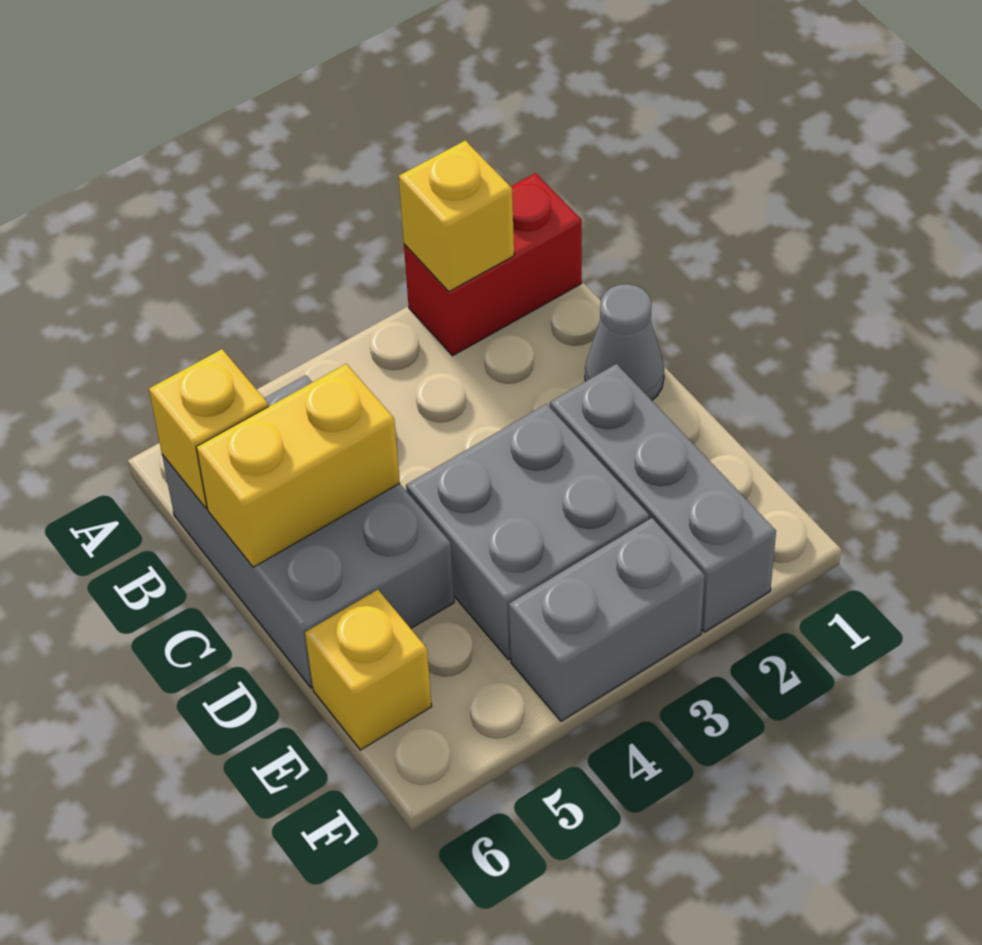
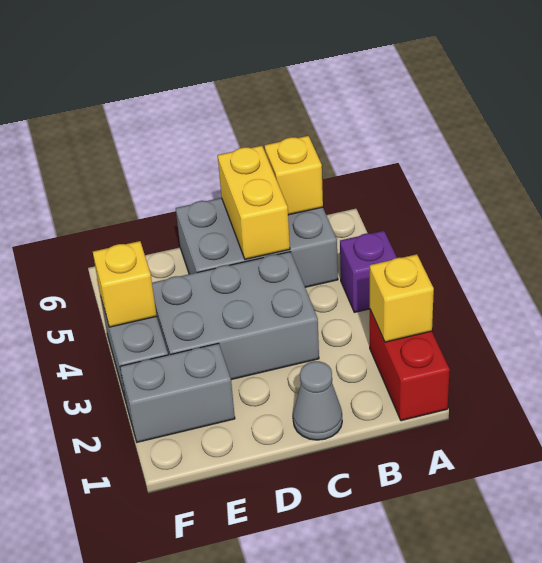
none -> purple 1x1 brick [340,231,397,312]
grey 1x3 brick [550,364,776,632] -> grey 1x2 brick [120,343,235,442]
grey 2x2 brick [406,404,649,660] -> grey 2x3 brick [152,252,319,380]
yellow 1x1 brick [305,590,432,750] -> yellow 1x1 brick moved to [93,241,157,327]

